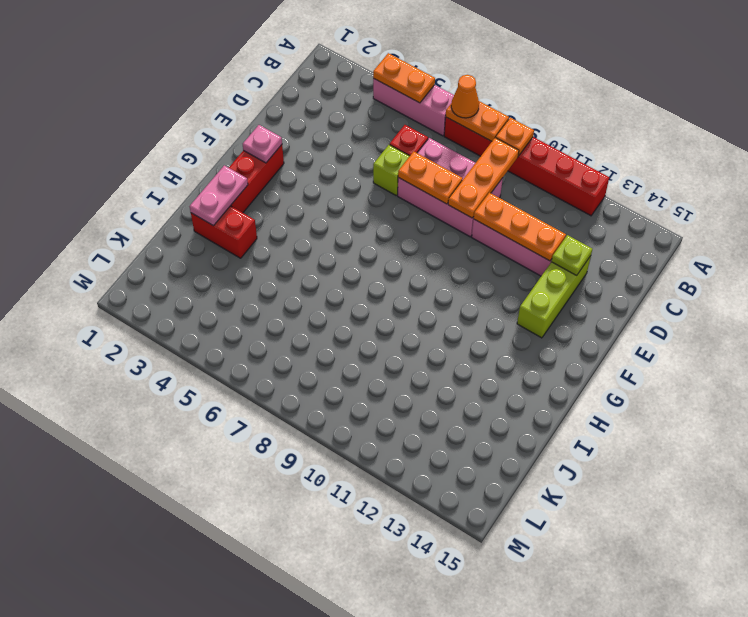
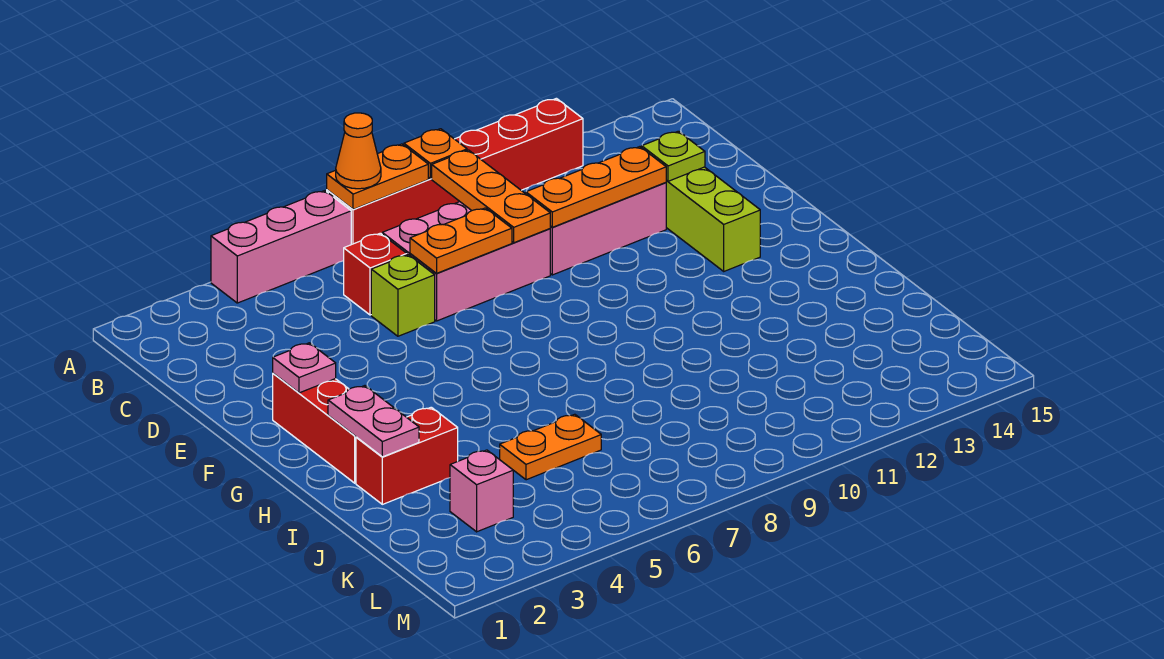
orange 1x2 plate [373,53,435,103] -> orange 1x2 plate moved to [500,414,601,480]
none -> pink 1x1 brick [450,450,513,532]

